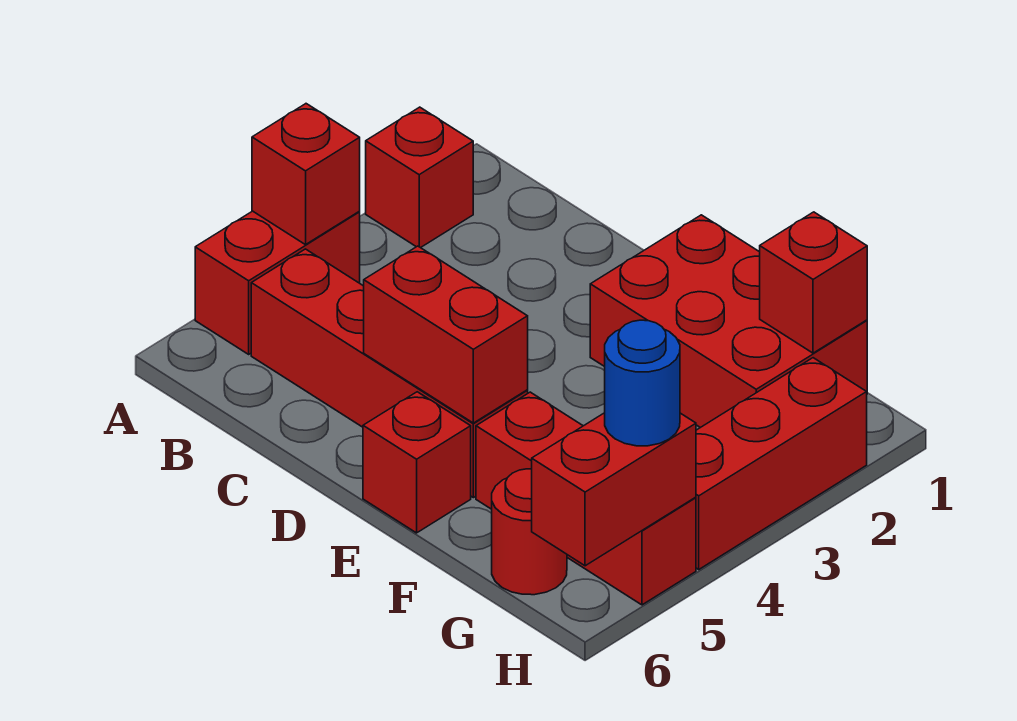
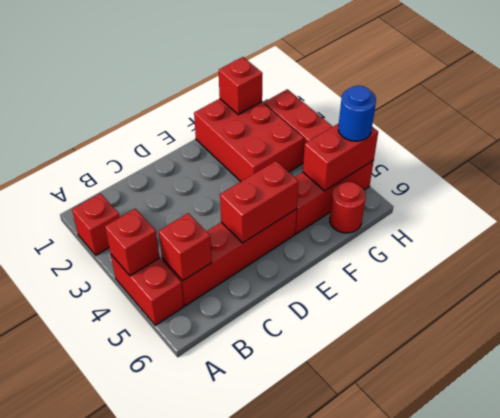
red 2x3 brick [590,215,867,428] -> red 2x3 brick turned to [194,99,304,181]
red 1x1 brick [363,392,471,533] -> red 1x1 brick moved to [159,213,212,281]
red 1x2 brick [532,413,696,566] -> red 1x2 brick turned to [303,123,378,191]

